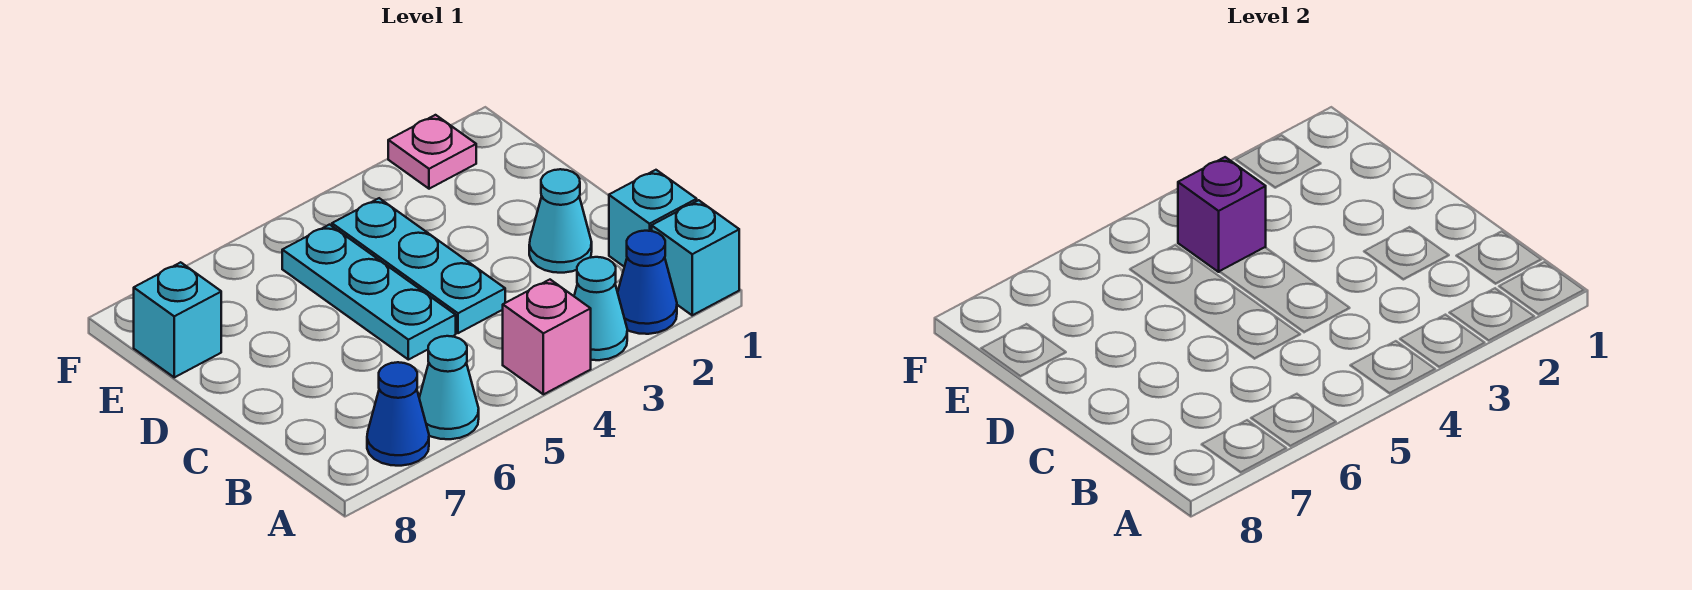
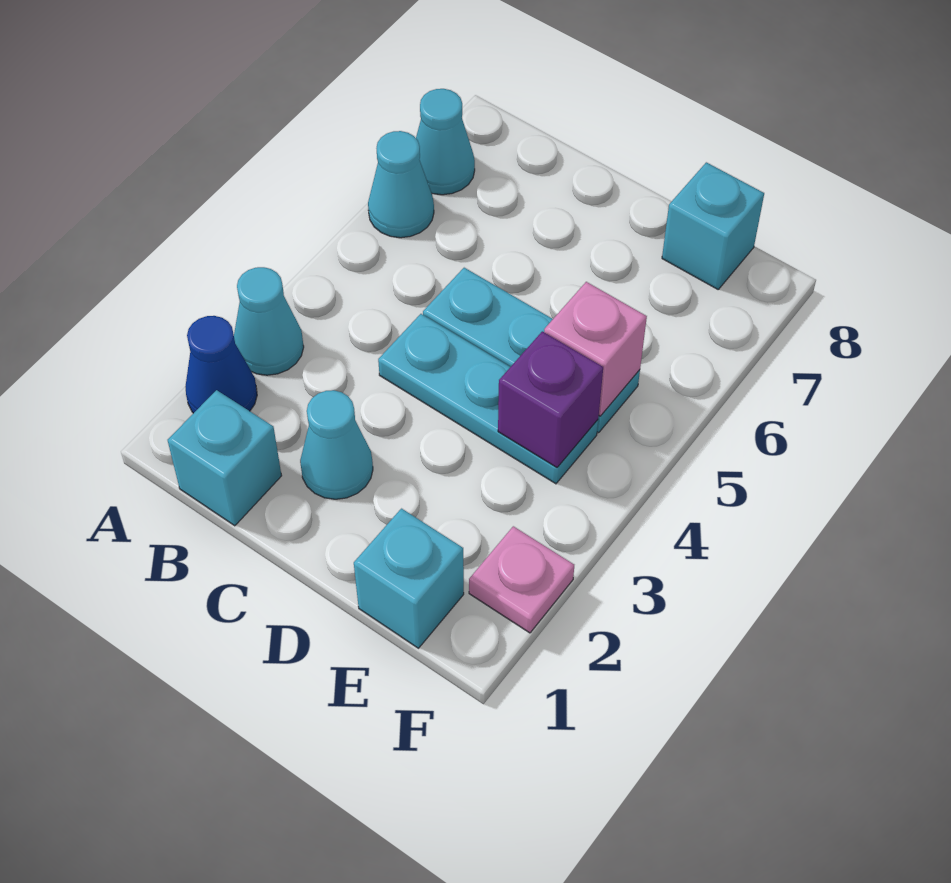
cyan 1x1 brick [652,200,739,315] -> cyan 1x1 brick moved to [354,509,464,648]
pink 1x1 brick [503,280,591,394] -> pink 1x1 brick moved to [544,282,647,416]
blue 1x1 cone [367,362,429,466] -> cyan 1x1 cone [416,89,475,195]

